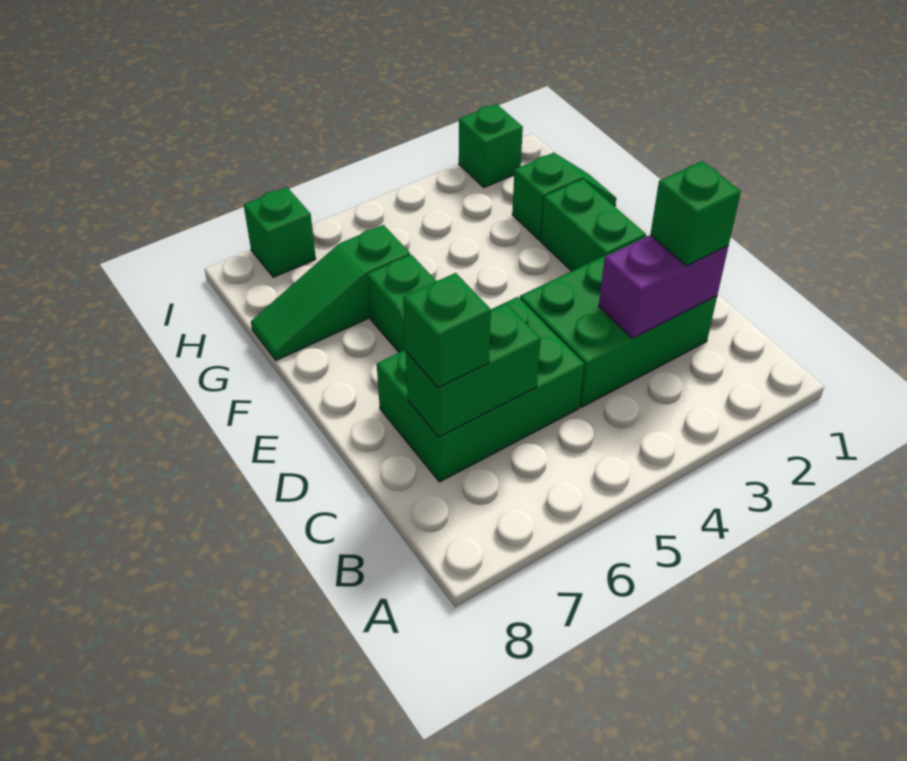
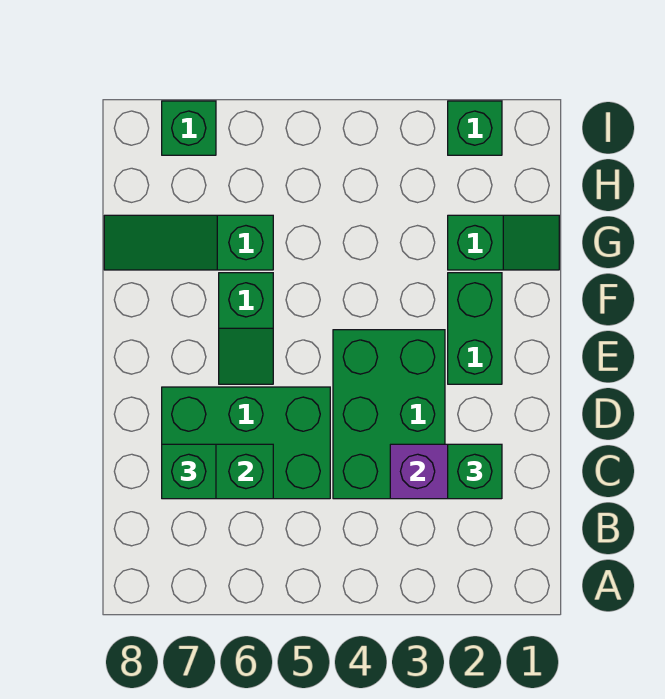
green 2x3 brick [520,236,717,407] -> green 2x3 brick turned to [333,330,445,499]

